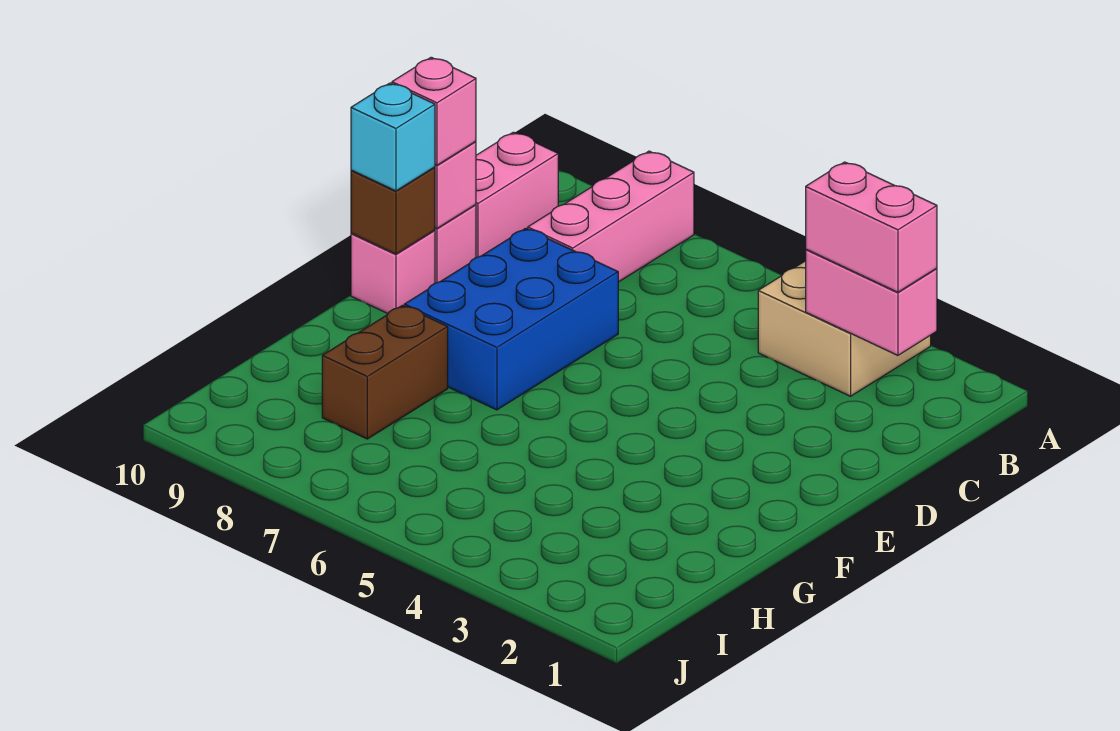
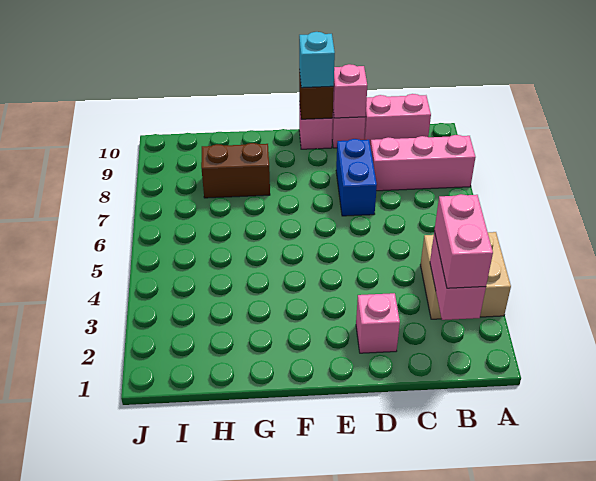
blue 2x3 brick [404,228,618,410] -> blue 1x2 brick [336,139,377,216]
pink 1x1 brick [392,57,476,165] -> pink 1x1 brick moved to [356,293,400,353]

